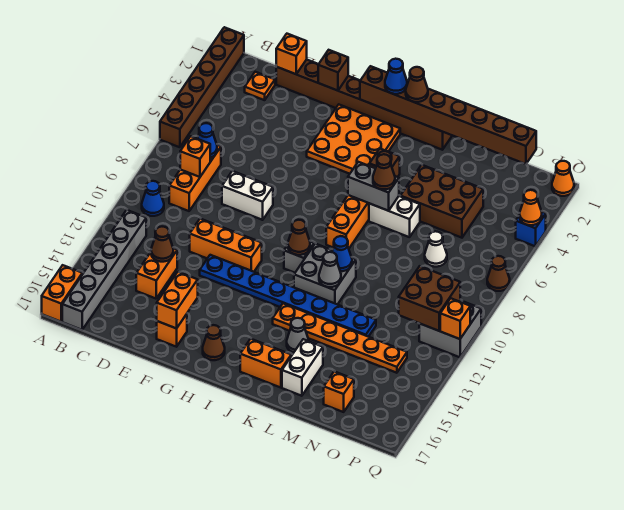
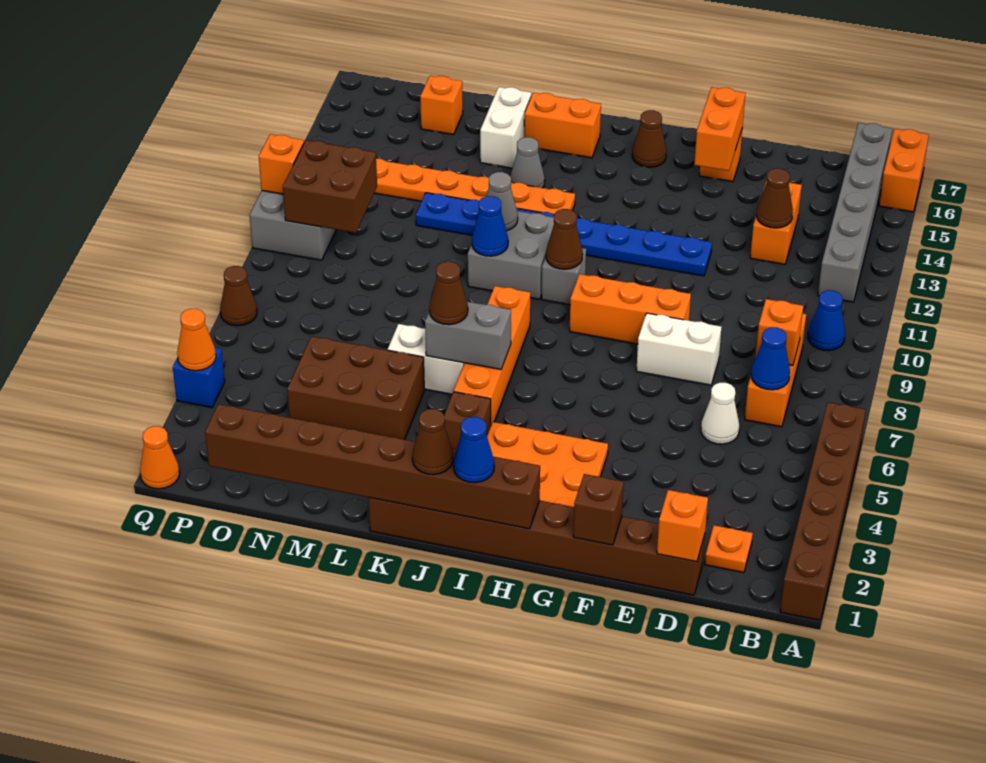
orange 1x3 brick [190,219,262,272] -> orange 1x3 brick moved to [570,274,691,344]
white 1x1 cone [425,231,447,267] -> white 1x1 cone moved to [701,383,739,444]

